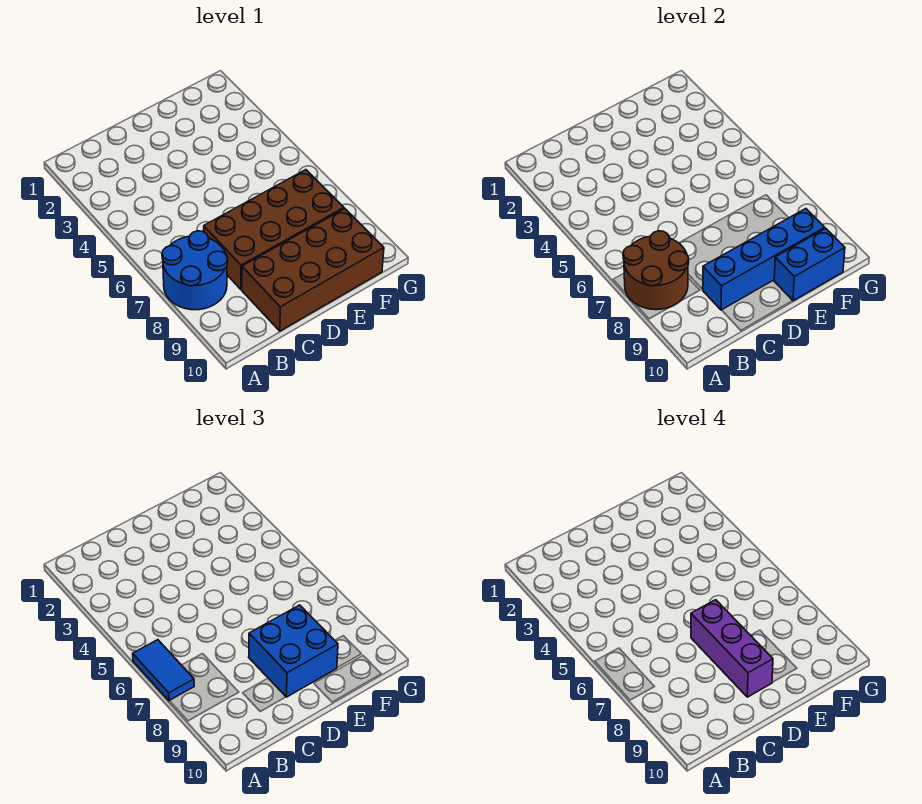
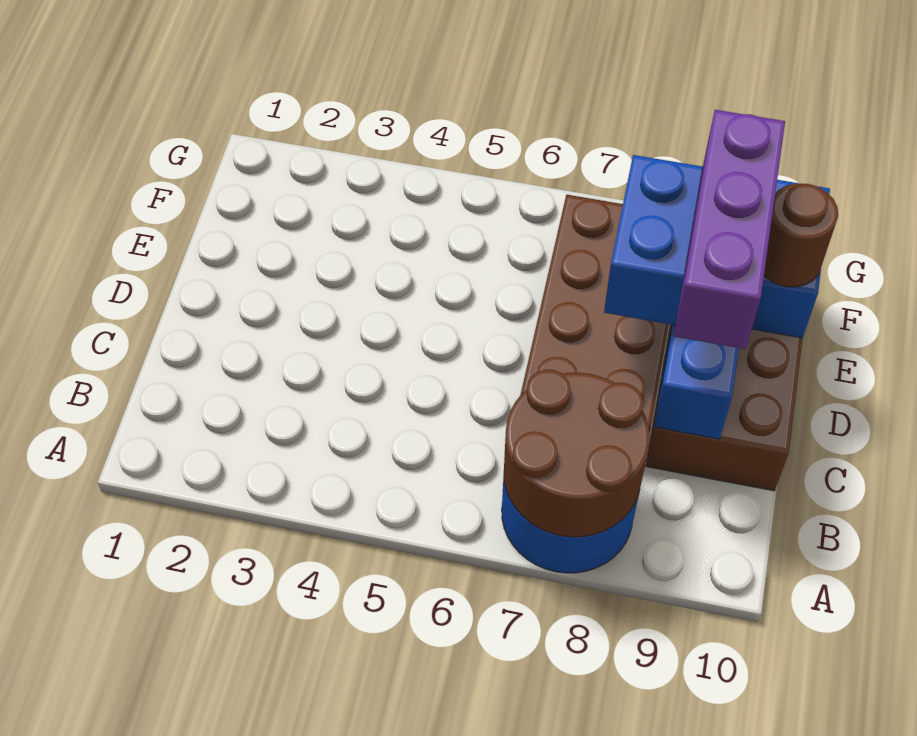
blue 1x2 tile [133,640,194,701] -> none
purple 1x3 brick [691,600,773,697] -> purple 1x3 brick turned to [674,110,785,349]
none -> brown 1x1 round brick [764,183,838,287]

